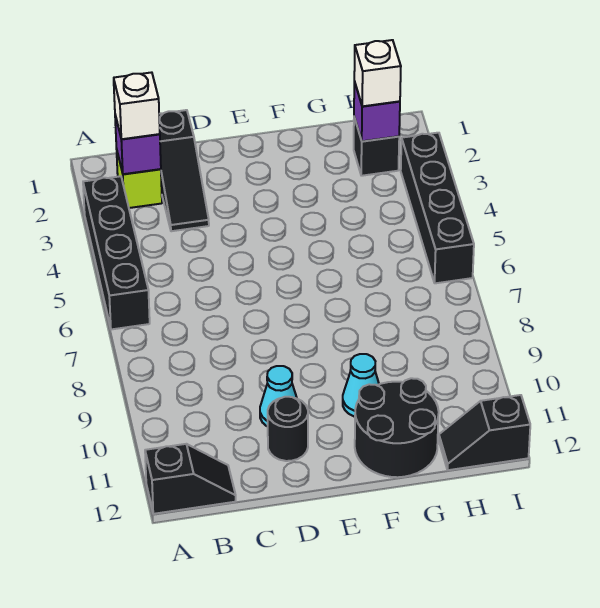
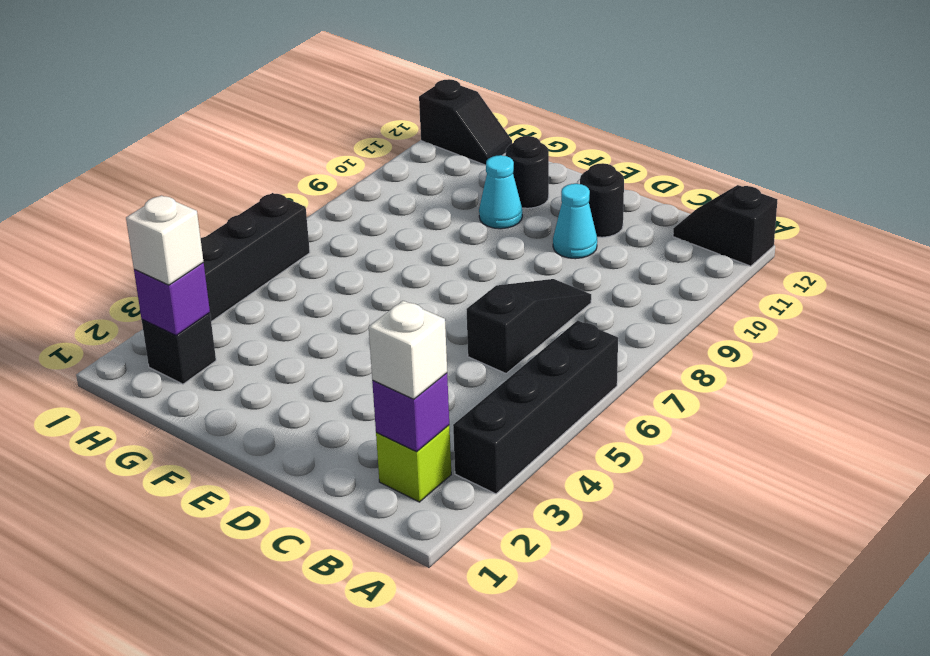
black 1x3 slope [159,110,209,231] -> black 1x3 slope moved to [466,279,591,373]
black 2x2 round brick [355,378,439,477] -> black 1x1 round brick [506,136,549,208]

